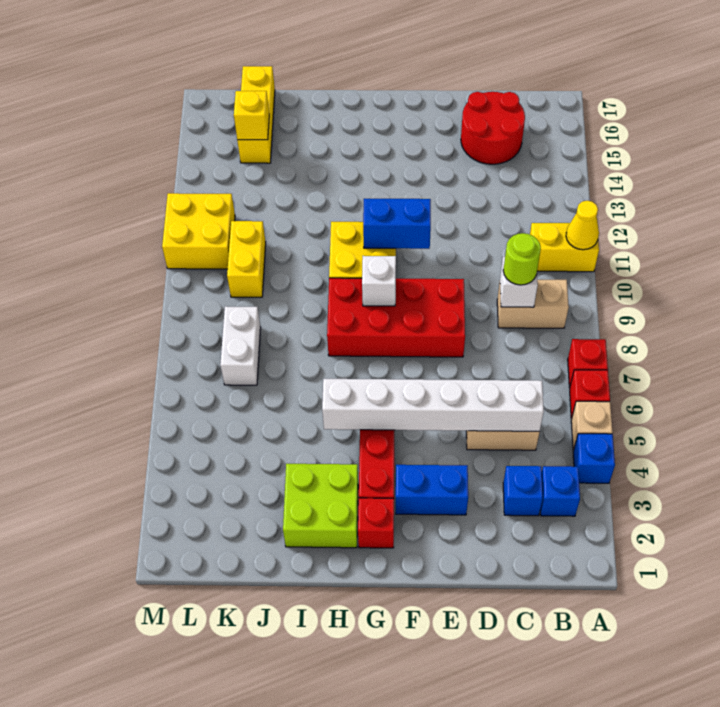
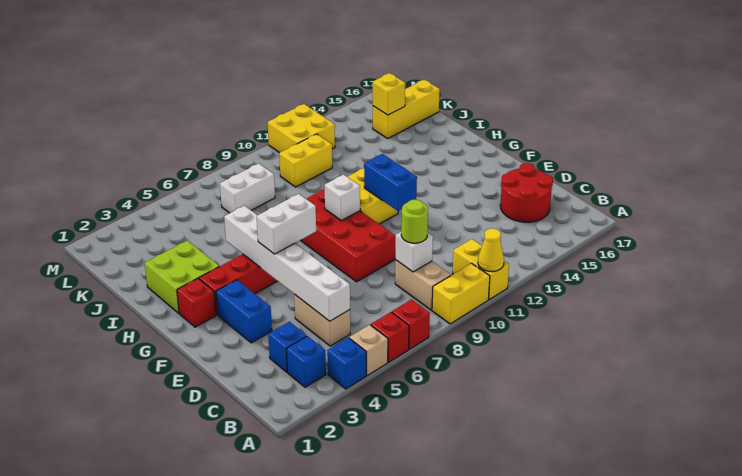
none -> yellow 1x2 brick [432,263,490,324]
none -> white 1x2 brick [257,194,316,254]

